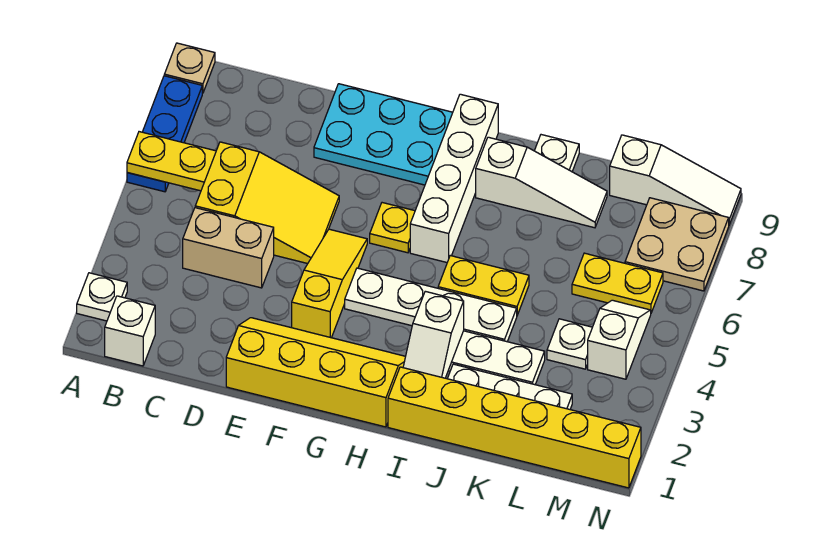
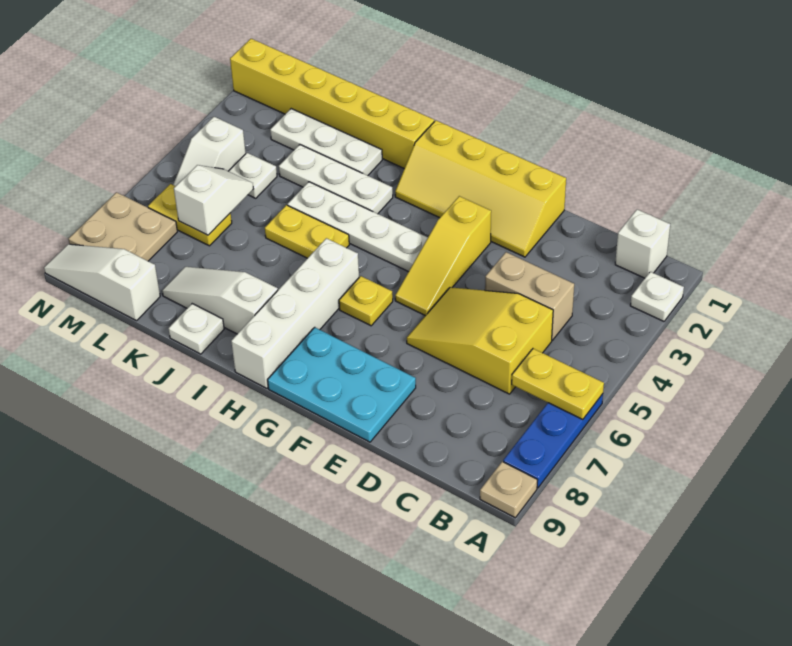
white 1x2 slope [403,291,464,378] -> white 1x2 slope moved to [174,165,253,235]

